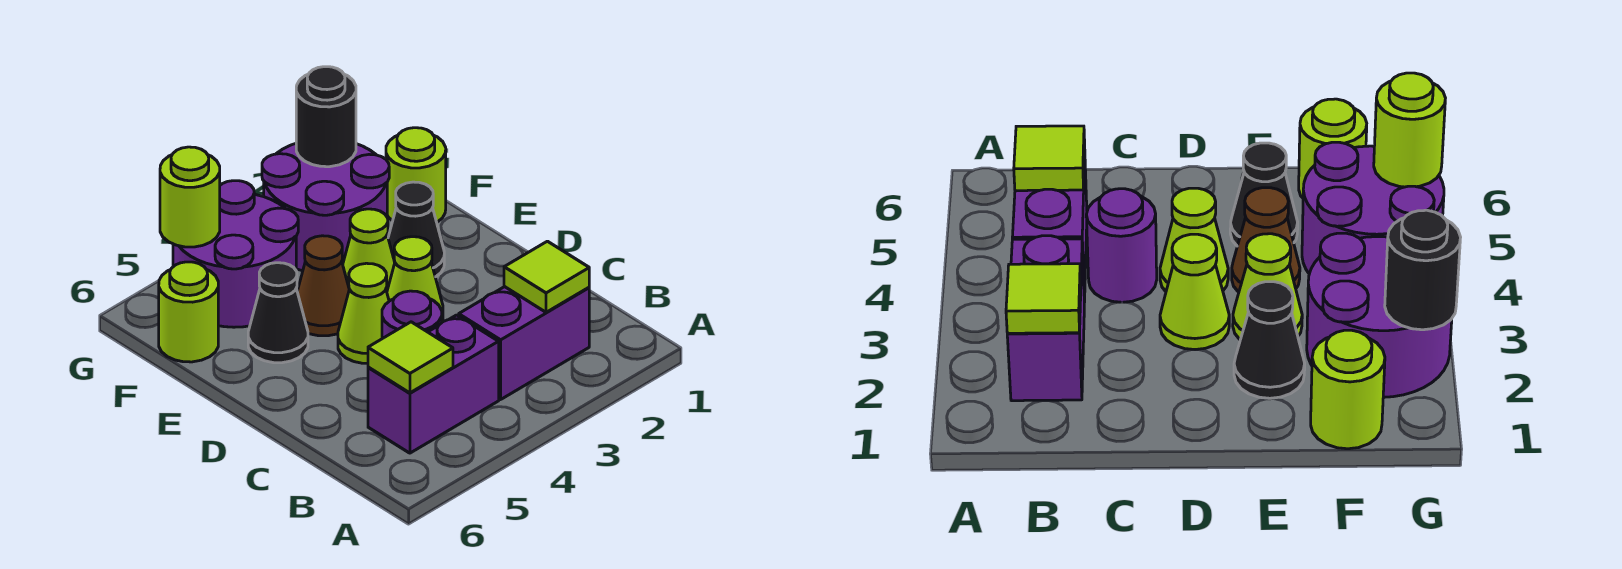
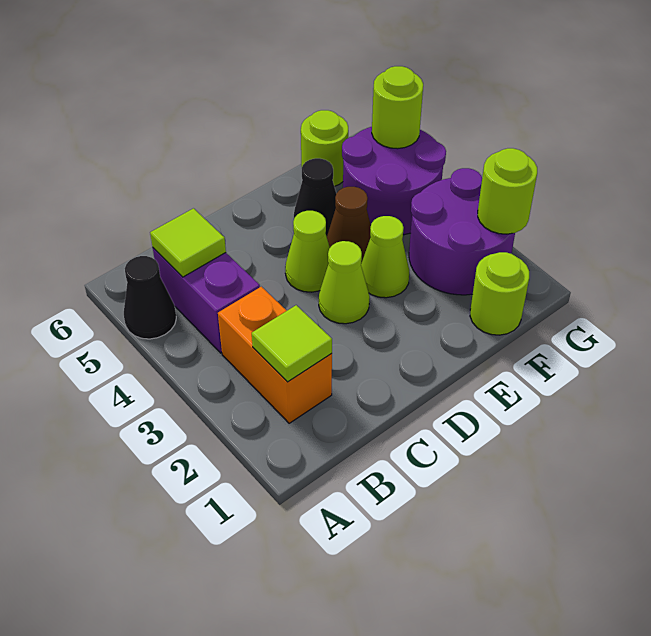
purple 1x2 brick [459,287,589,399] -> orange 1x2 brick [218,287,332,423]
purple 1x1 round brick [382,291,442,339] -> none
black 1x1 cone [388,182,444,277] -> black 1x1 cone moved to [124,256,176,339]
black 1x1 round brick [296,67,356,167] -> lime 1x1 round brick [478,148,537,234]

